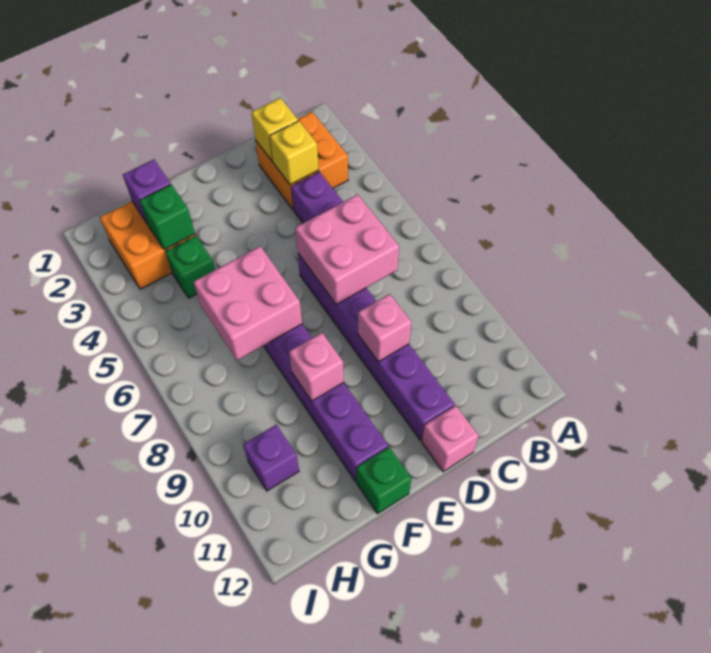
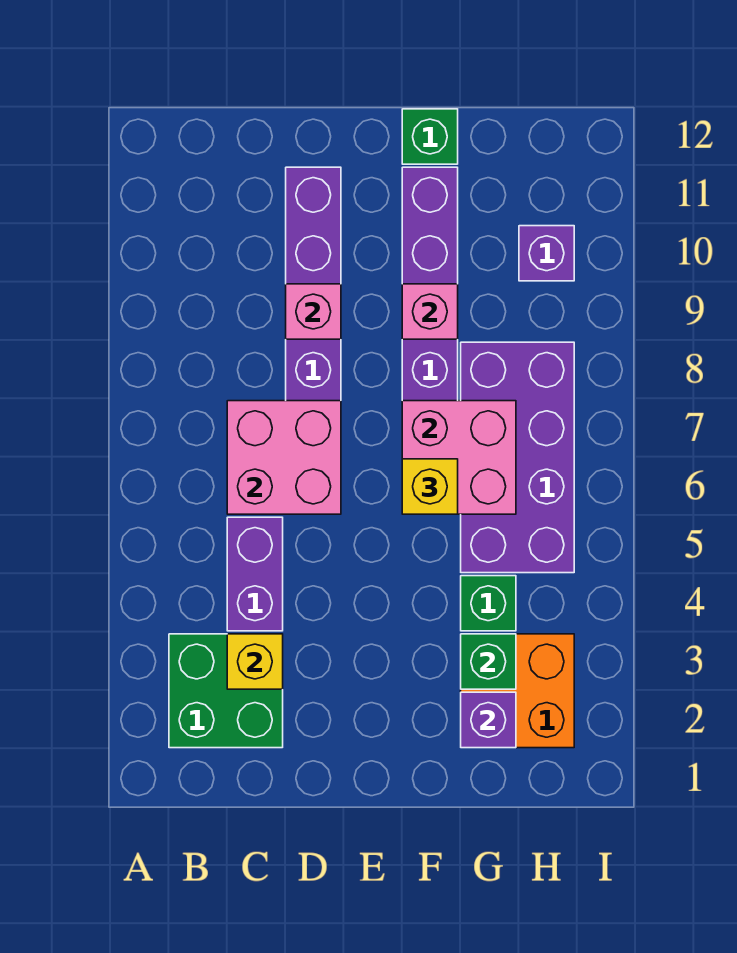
orange 2x2 brick [256,112,348,209] -> green 2x2 brick [169,634,283,748]
yellow 1x1 brick [251,98,298,161] -> yellow 1x1 brick moved to [402,459,458,514]
pink 1x1 brick [422,406,479,472] -> none
none -> purple 2x4 brick [461,342,574,573]

